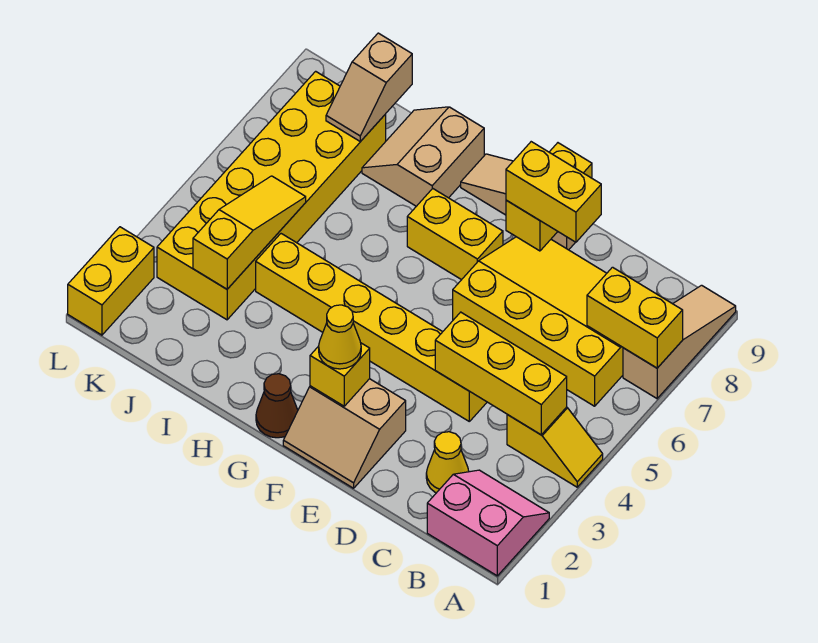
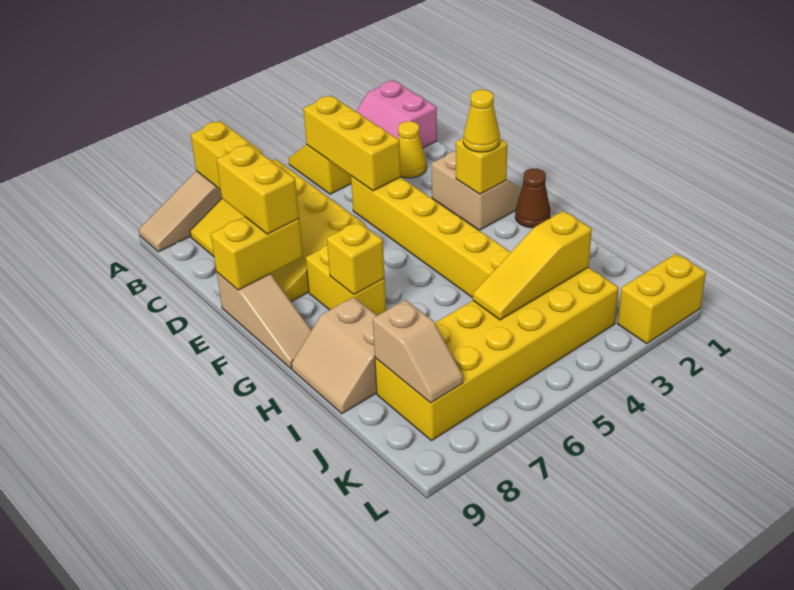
none -> yellow 1x1 brick [327,222,385,295]
tan 2x2 slope [362,107,484,206] -> tan 2x2 slope turned to [291,297,377,414]
tan 1x2 slope [326,33,412,142] -> tan 1x2 slope turned to [373,300,463,403]

